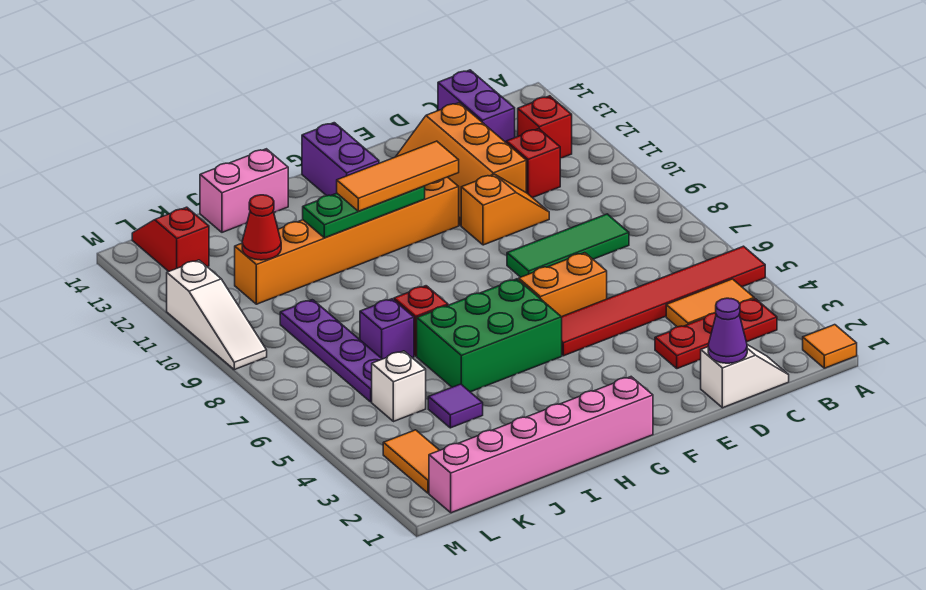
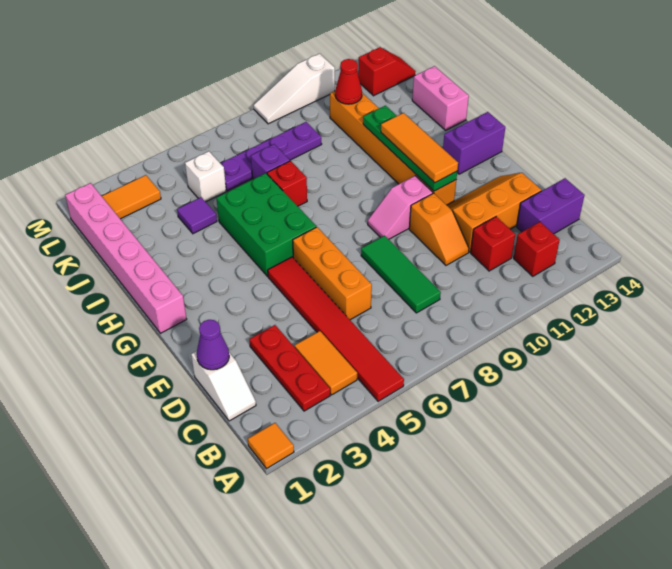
orange 1x2 brick [519,253,607,317] -> orange 1x3 brick [293,227,372,320]
none -> pink 1x2 slope [368,176,433,239]
green 1x3 plate [303,186,425,238] -> green 1x4 plate [363,106,457,191]

